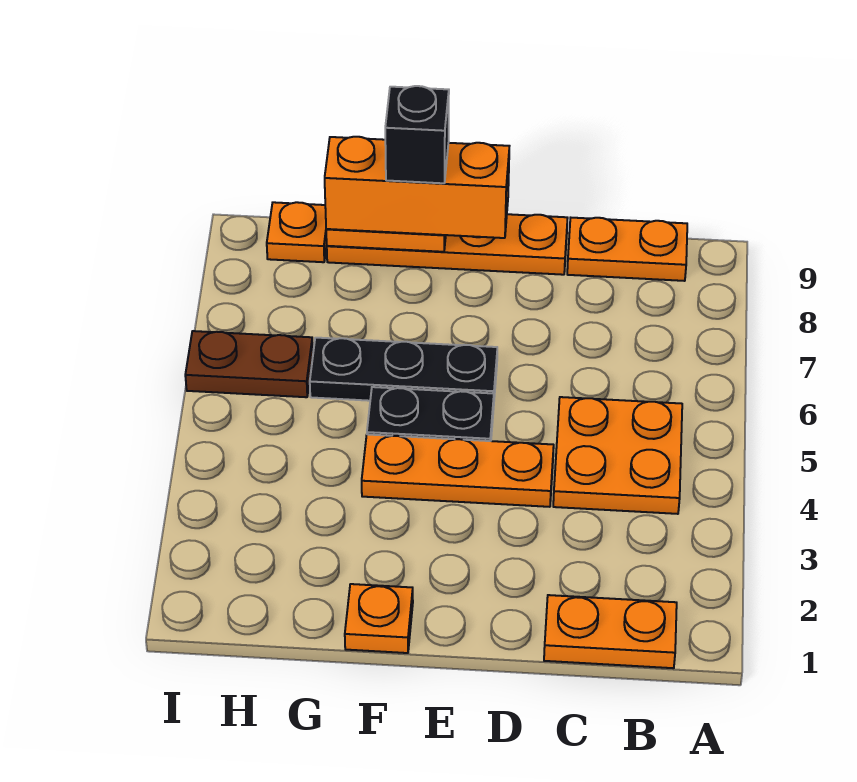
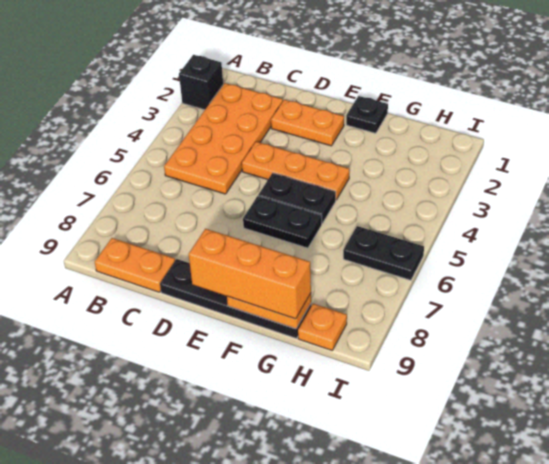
orange 1x2 plate [544,595,677,668] -> orange 1x2 plate moved to [271,100,344,146]
orange 2x2 plate [553,397,682,514] -> orange 2x4 plate [164,83,283,194]
orange 1x4 plate [327,214,568,275] -> black 1x4 plate [160,259,311,338]
black 1x3 plate [310,338,497,401] -> black 1x2 plate [243,196,322,248]
orange 1x1 plate [345,584,413,653] -> black 1x1 plate [346,96,388,133]
black 1x1 brick [385,86,449,183] -> black 1x1 brick moved to [179,55,223,110]
brown 1x2 plate [185,331,313,397] -> black 1x2 plate [343,226,424,280]

